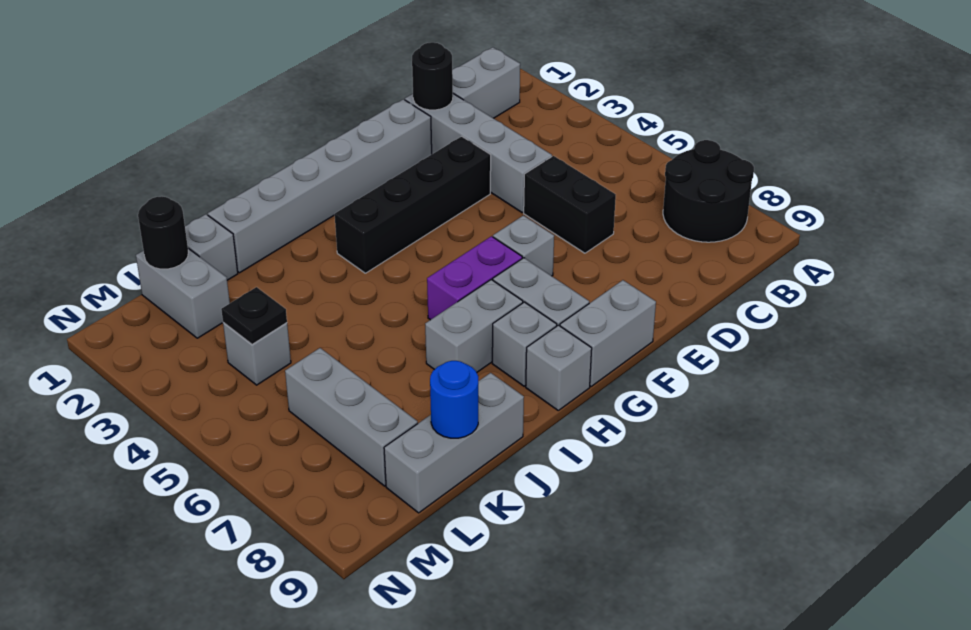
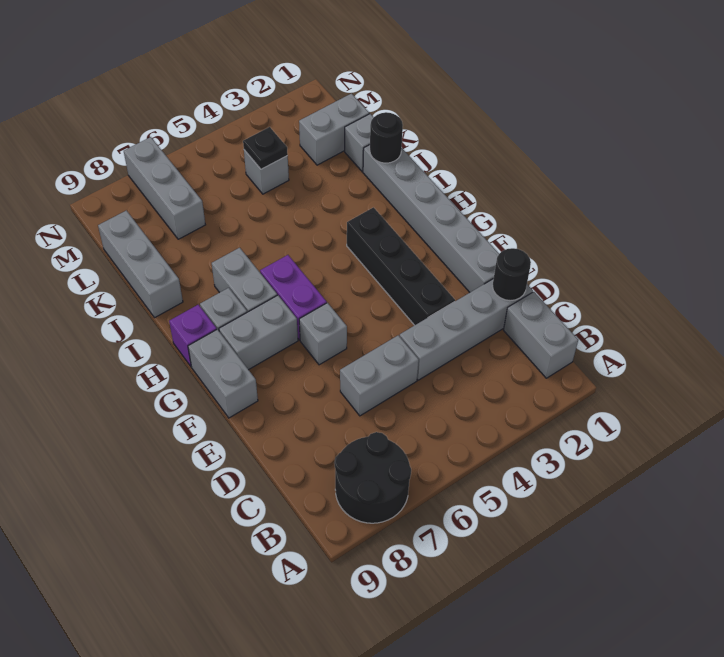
black 1x2 brick [524,156,616,253] -> grey 1x2 brick [340,335,419,416]
grey 1x1 brick [526,325,592,410] -> purple 1x1 brick [169,305,217,366]
blue 1x1 round brick [430,361,478,438] -> none
black 1x1 round brick [138,196,188,269] -> black 1x1 round brick moved to [370,112,403,163]
grey 1x3 brick [285,348,418,486] -> grey 1x3 brick turned to [124,137,205,239]

